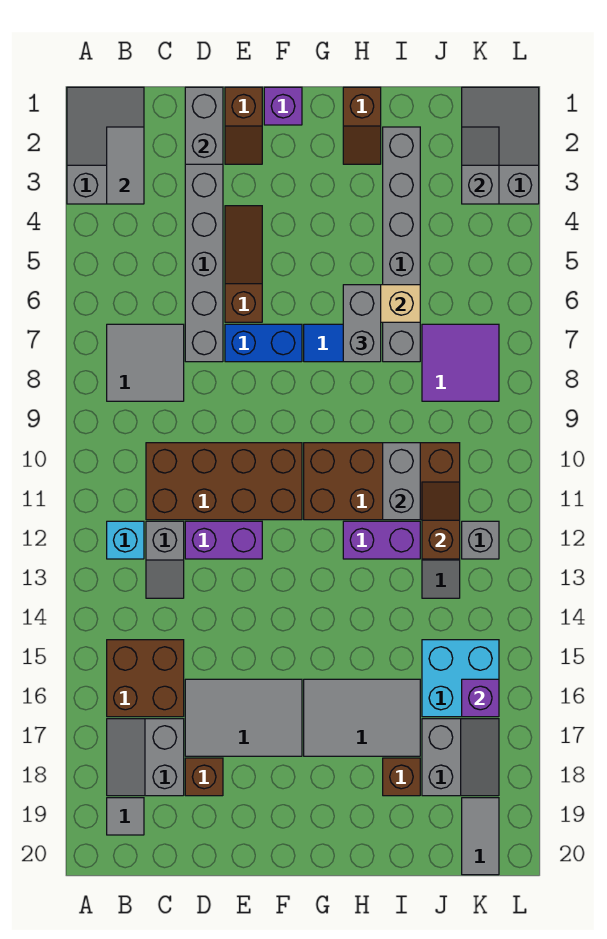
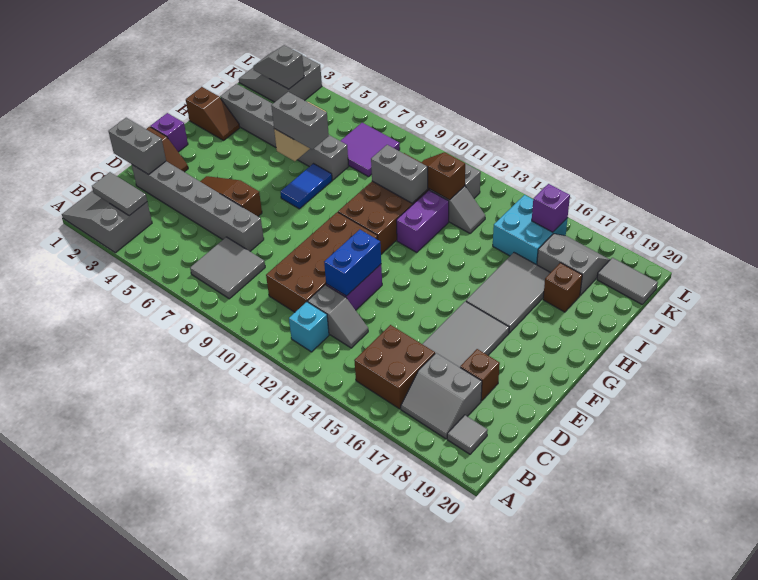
blue 1x2 brick [225,324,302,362] -> blue 1x2 brick moved to [324,230,381,296]

